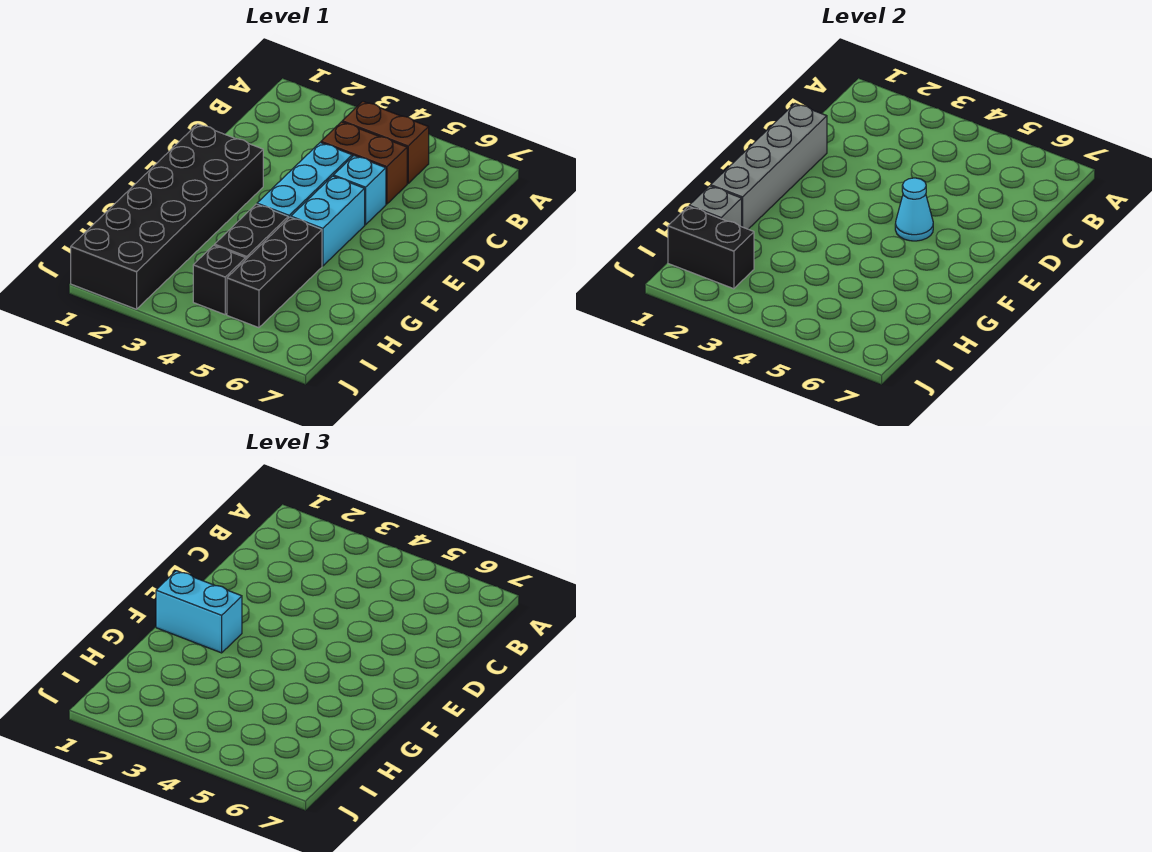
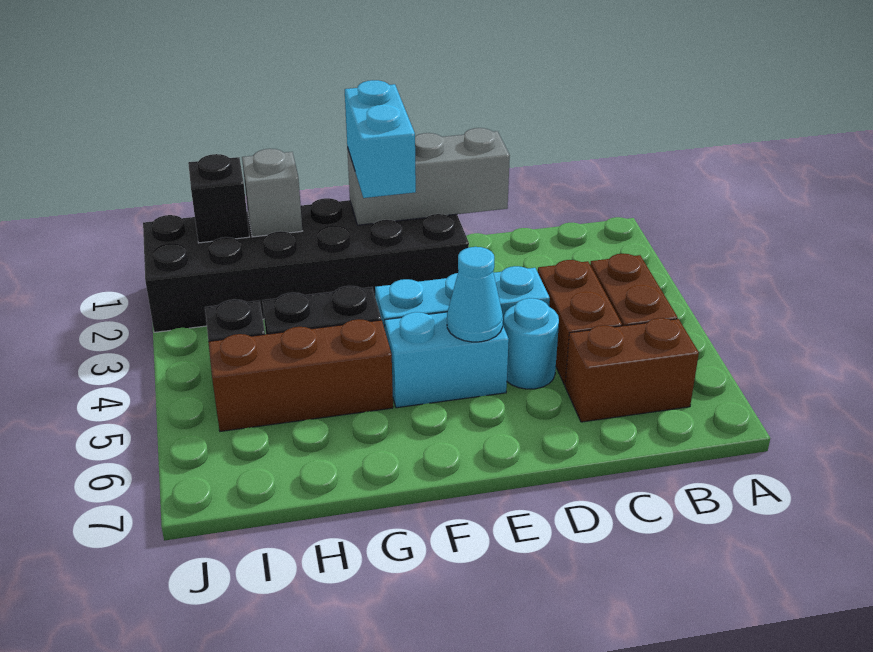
none -> brown 1x2 brick [565,318,699,422]
grey 1x4 brick [711,104,827,229] -> grey 1x3 brick [347,128,510,225]
cyan 1x1 brick [334,156,386,225] -> cyan 1x1 round brick [503,298,559,389]
black 1x3 brick [227,217,322,328] -> brown 1x3 brick [208,319,393,431]
black 1x2 brick [668,206,754,289] -> black 1x1 brick [188,154,249,243]

